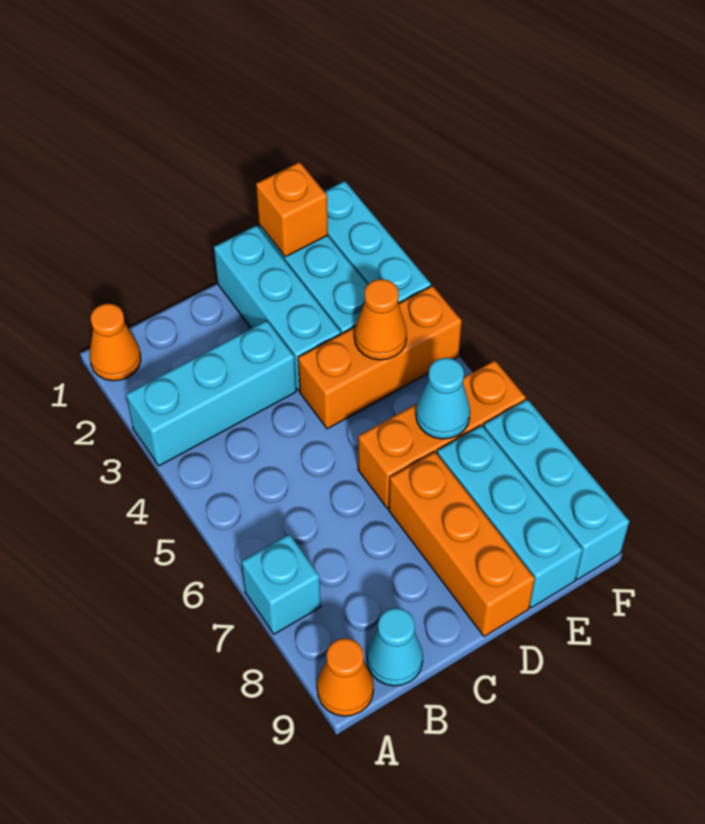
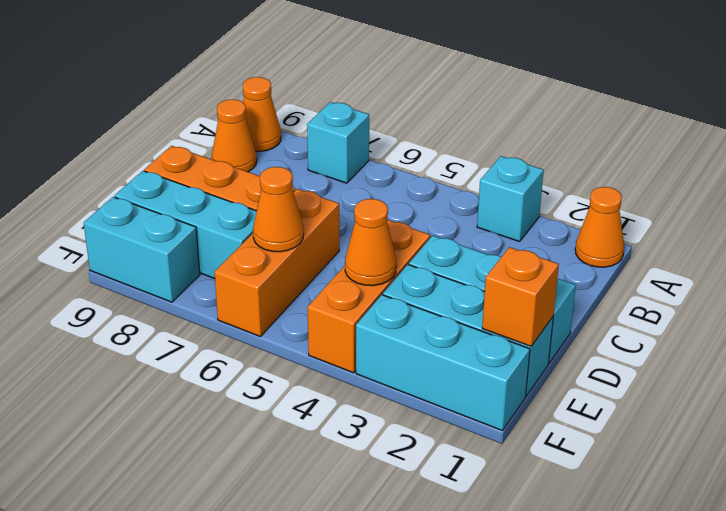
cyan 1x3 brick [126,321,296,466] -> cyan 1x1 brick [477,156,544,242]
cyan 1x1 cone [367,608,423,686] -> orange 1x1 cone [212,100,257,172]
cyan 1x1 cone [416,358,470,439] -> orange 1x1 cone [253,167,303,252]
cyan 1x3 brick [484,399,629,580] -> cyan 1x2 brick [84,197,200,302]

